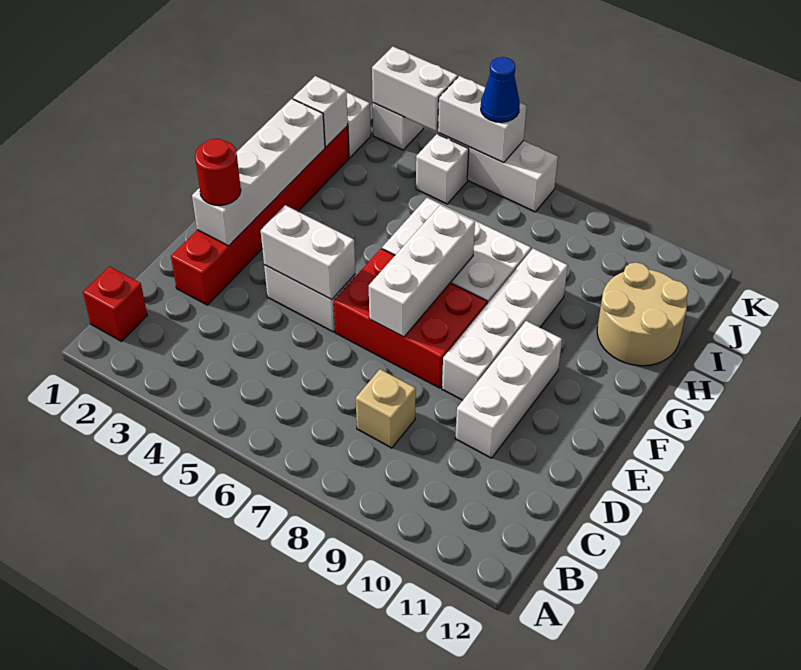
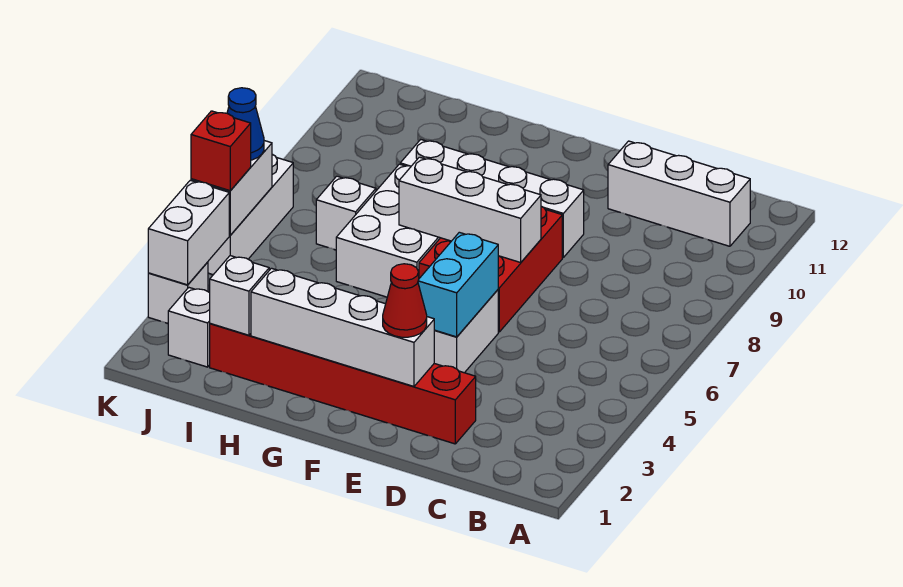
red 1x1 brick [83,266,147,341] -> red 1x1 brick moved to [191,111,251,191]
tan 1x1 brick [356,369,416,448] -> none
white 1x3 brick [455,321,562,458] -> white 1x3 brick moved to [608,141,750,246]
red 1x1 round brick [195,139,241,206] -> red 1x1 cone [383,264,427,337]
white 1x2 brick [261,205,355,300] -> cyan 1x2 brick [418,232,498,337]
tan 2x2 round brick [597,262,688,366] -> none
white 1x1 brick [416,134,469,204] -> white 1x1 brick moved to [316,176,376,250]

